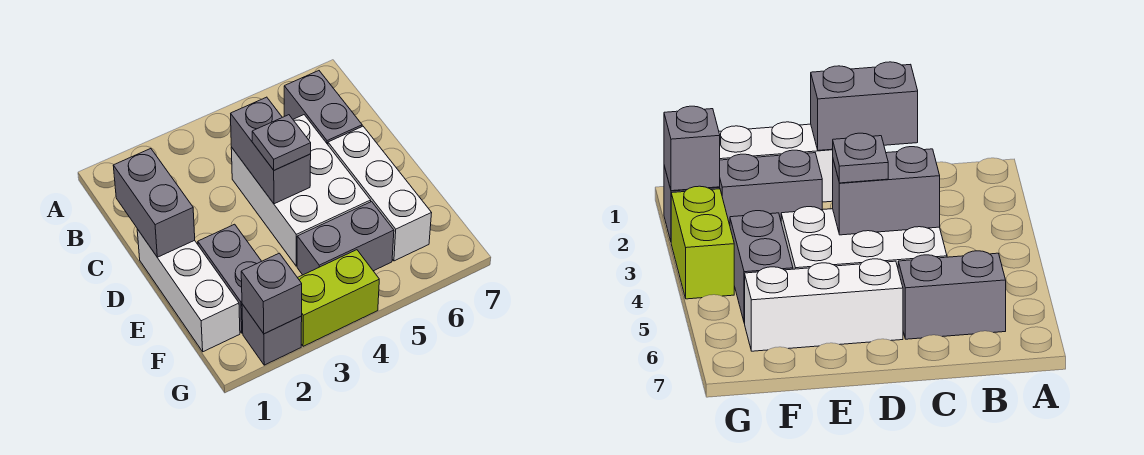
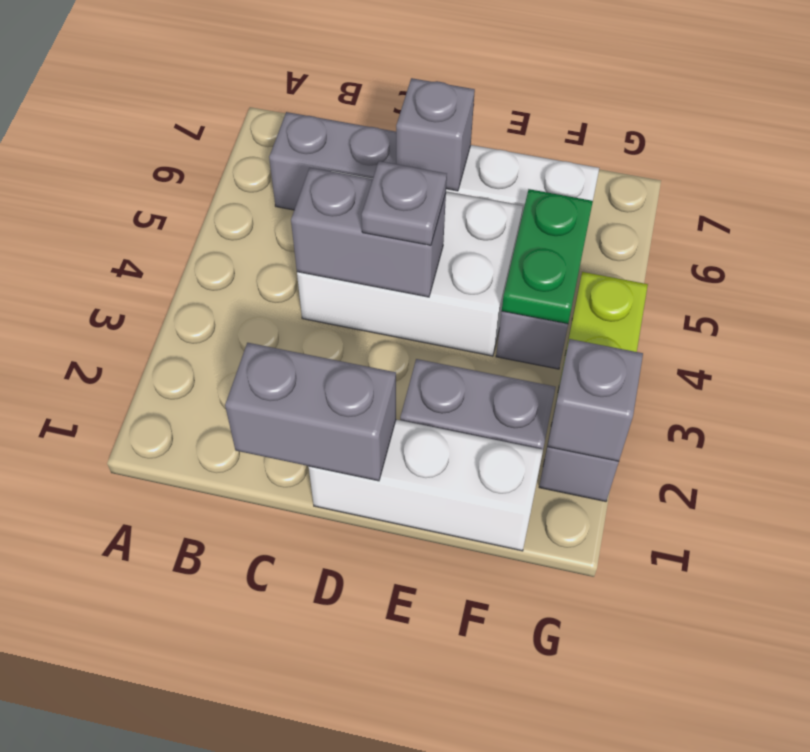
none -> grey 1x1 brick [396,78,475,191]
none -> green 1x2 plate [502,189,593,324]

